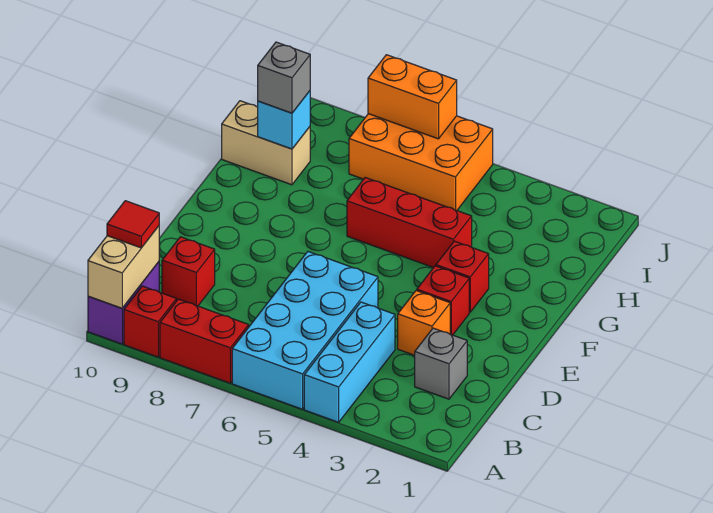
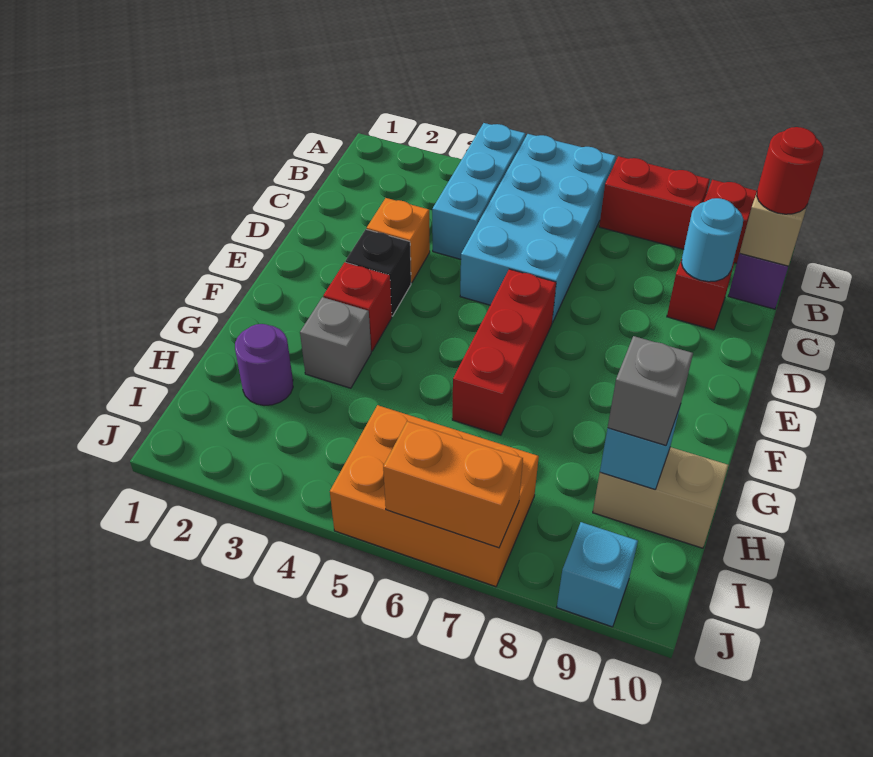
red 1x1 tile [107,201,159,248] -> red 1x1 round brick [757,127,824,214]
grey 1x1 brick [415,328,467,399] -> grey 1x1 brick moved to [300,297,371,388]
none -> cyan 1x1 round brick [681,198,743,282]
red 1x1 brick [417,266,469,335] -> black 1x1 brick [346,229,411,316]
red 1x3 brick [347,178,472,268] -> red 1x3 brick turned to [452,269,556,435]
none -> purple 1x1 round brick [235,324,293,405]
none -> cyan 1x1 brick [557,522,638,627]

